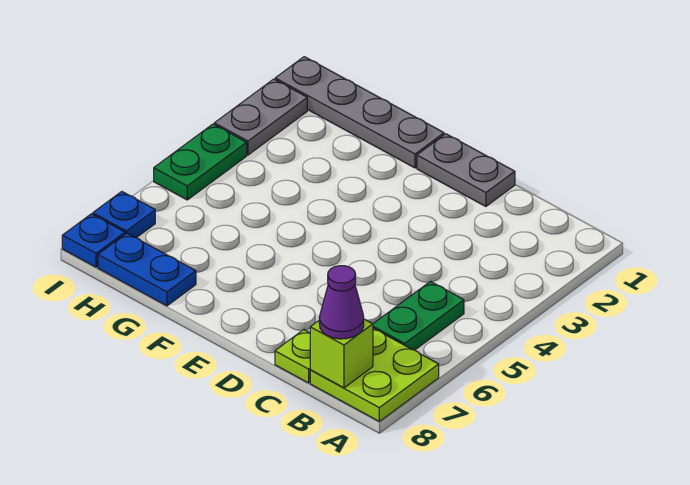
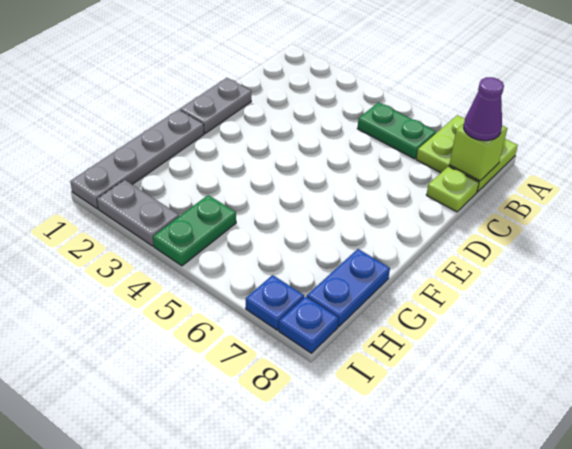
green 1x2 plate [154,124,247,200] -> green 1x2 plate turned to [153,195,236,266]

